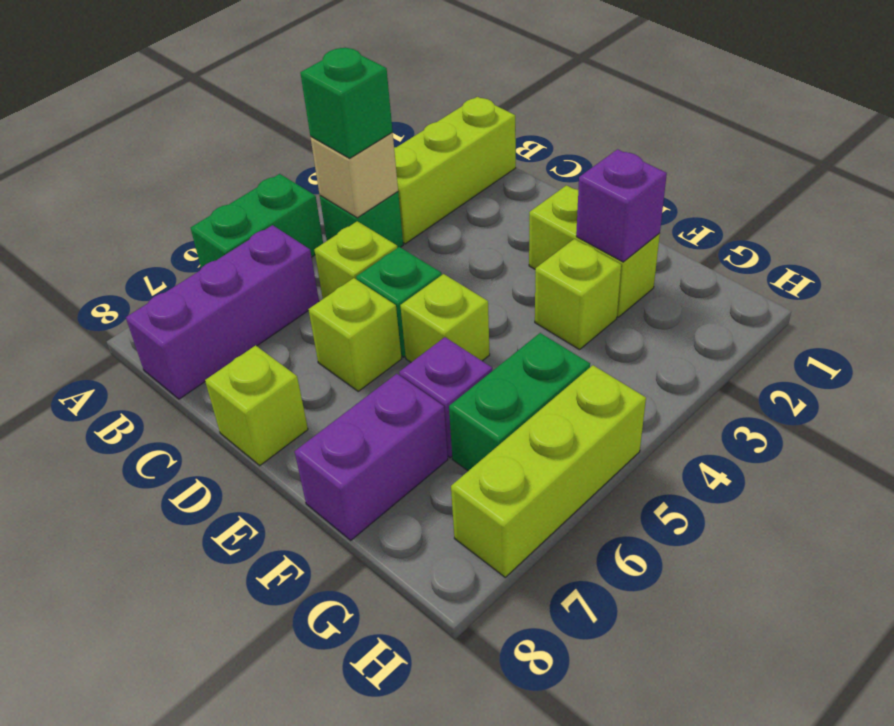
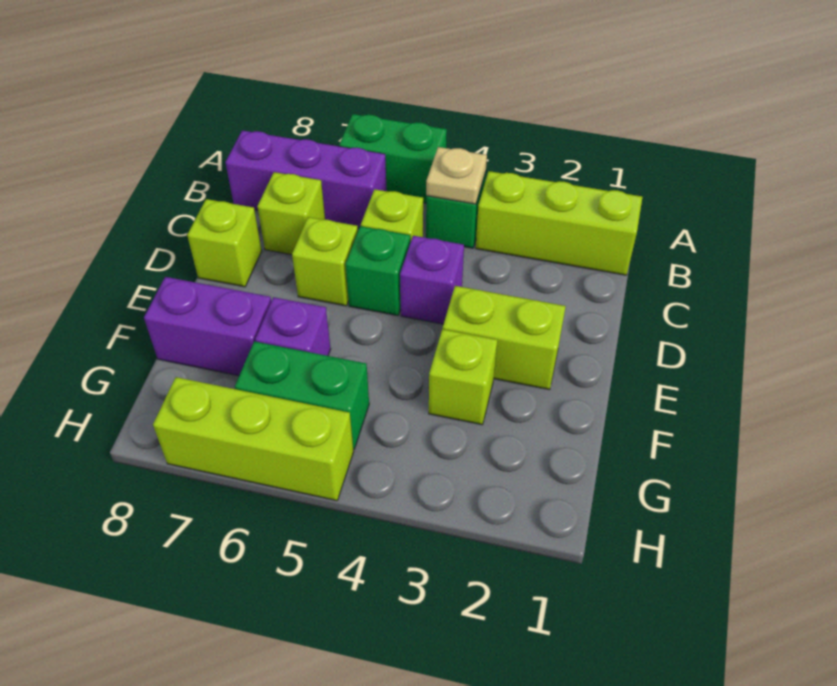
tan 1x1 brick [311,133,398,218] -> tan 1x1 plate [426,147,487,204]
green 1x1 brick [300,47,393,158] -> none
lime 1x2 brick [529,185,660,317] -> lime 1x2 brick turned to [443,286,566,390]
lime 1x1 brick [400,274,490,362] -> lime 1x1 brick moved to [257,172,325,255]
purple 1x1 brick [576,149,667,262] -> purple 1x1 brick moved to [400,236,464,324]

